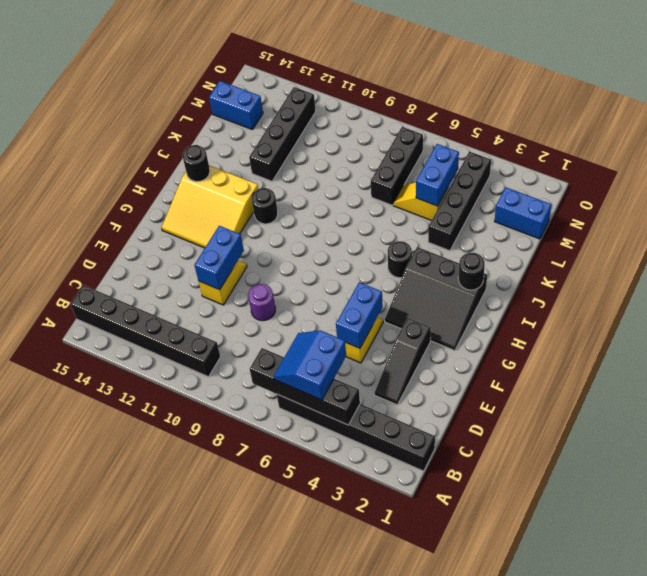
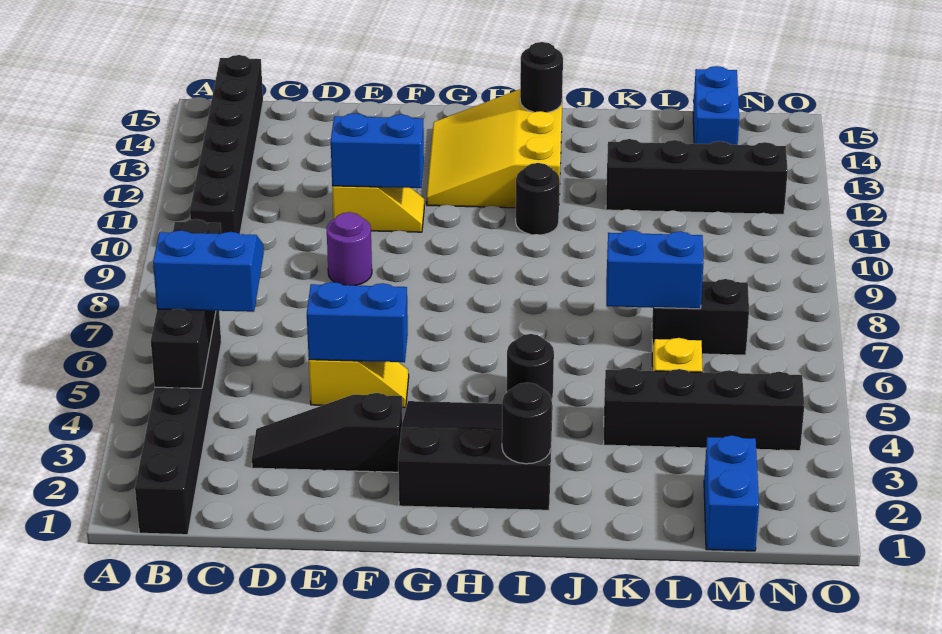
black 3x3 slope [385,247,487,351] -> black 3x3 slope turned to [398,401,553,510]
blue 1x2 brick [416,144,459,206] -> blue 1x2 brick moved to [606,230,704,309]
black 1x3 brick [371,127,423,205] -> black 1x2 brick [652,279,749,355]

